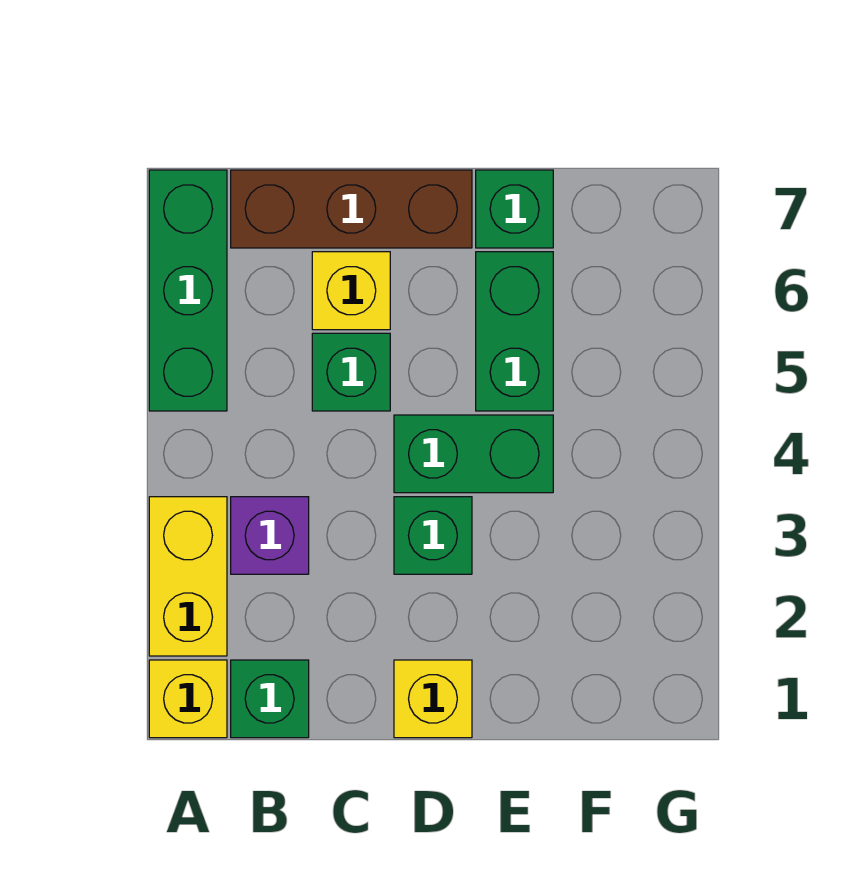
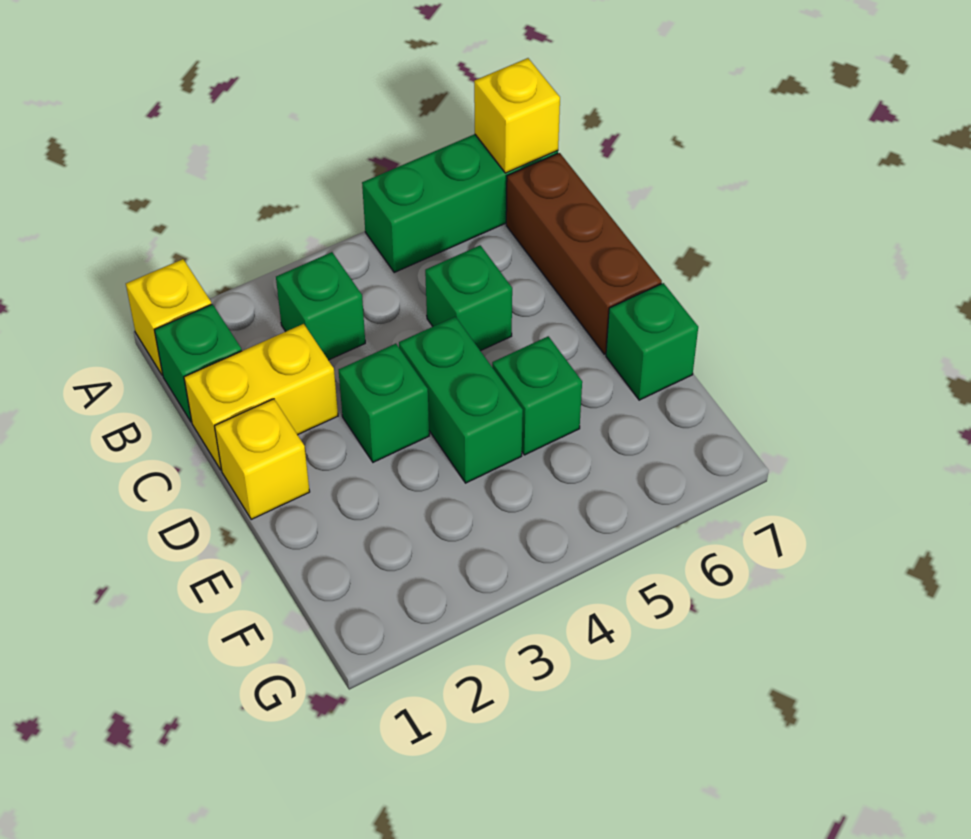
yellow 1x2 brick [149,497,227,656] -> yellow 1x2 brick moved to [184,324,338,470]
purple 1x1 brick [231,497,309,574] -> green 1x1 brick [276,252,365,360]
yellow 1x1 brick [312,252,390,330] -> yellow 1x1 brick moved to [474,58,560,173]
green 1x2 brick [476,252,553,411] -> green 1x1 brick [492,336,582,455]

